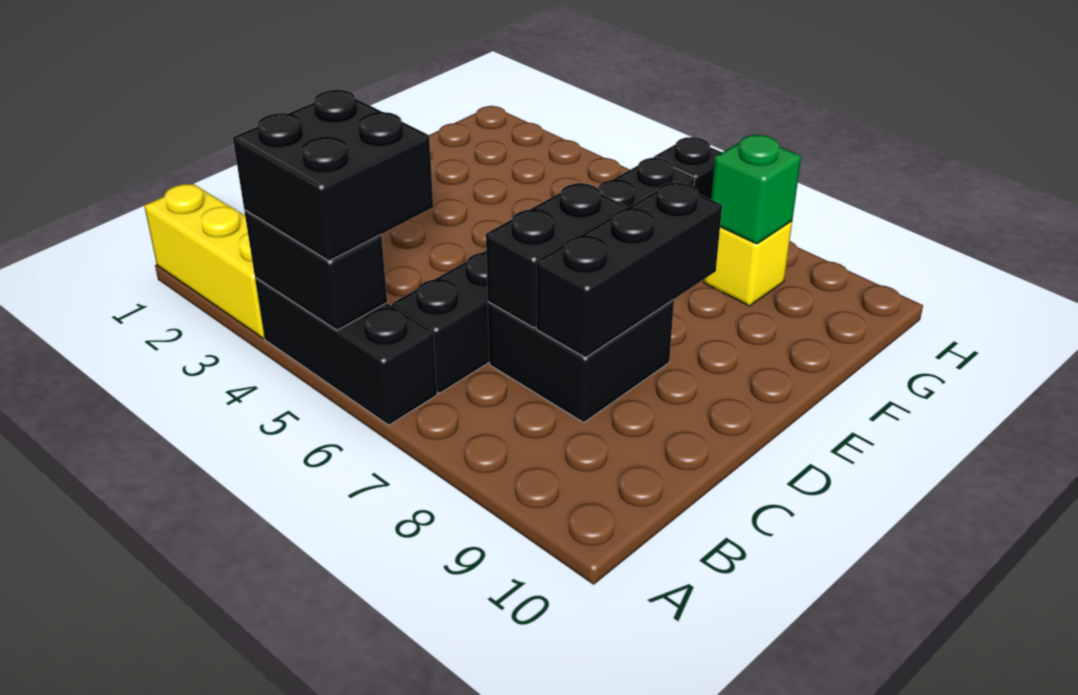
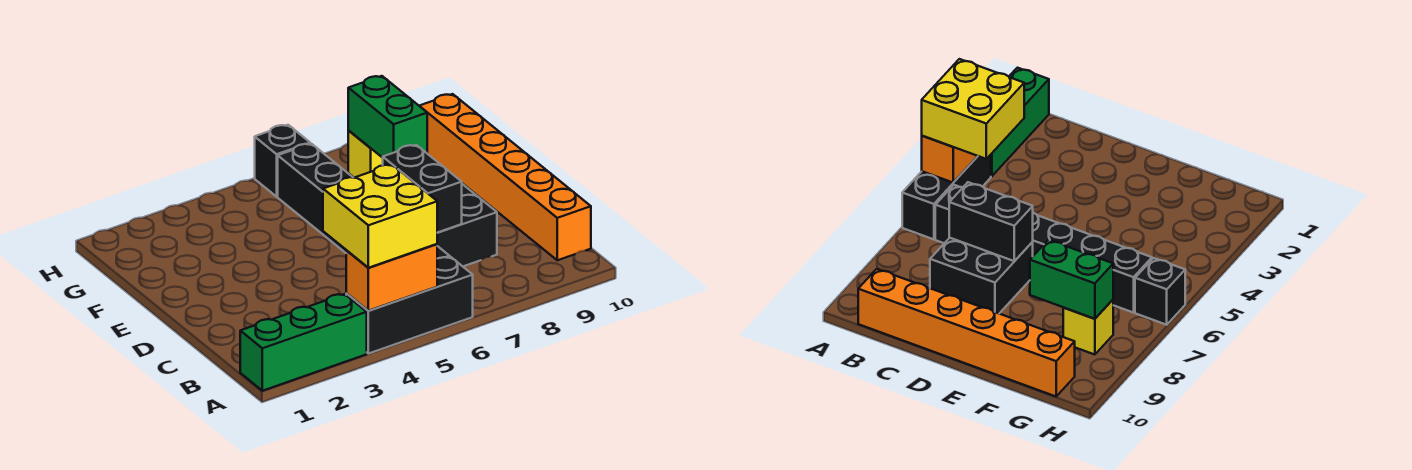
yellow 1x3 brick [144,184,264,338] -> green 1x3 brick [240,294,367,391]
black 1x2 brick [244,210,387,330] -> orange 1x2 brick [346,244,437,311]
black 2x2 brick [233,90,433,261] -> yellow 2x2 brick [323,165,437,268]
none -> orange 1x6 brick [420,94,591,260]
black 1x3 brick [536,182,722,358] -> none
green 1x1 brick [711,135,801,244] -> green 1x2 brick [348,76,427,158]

